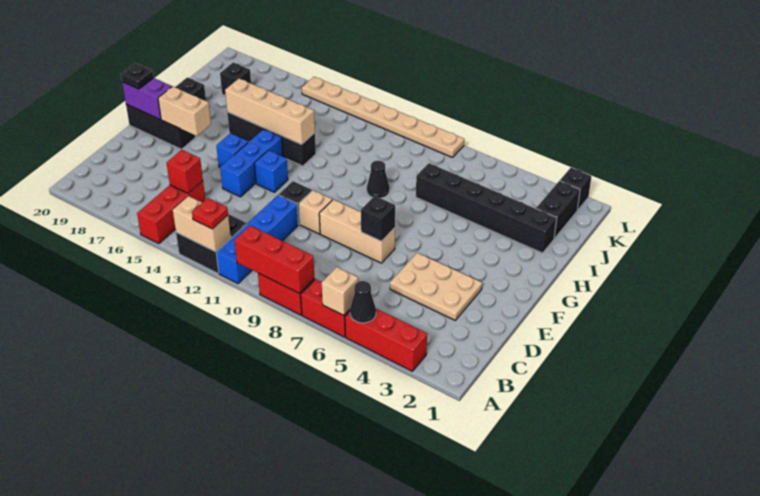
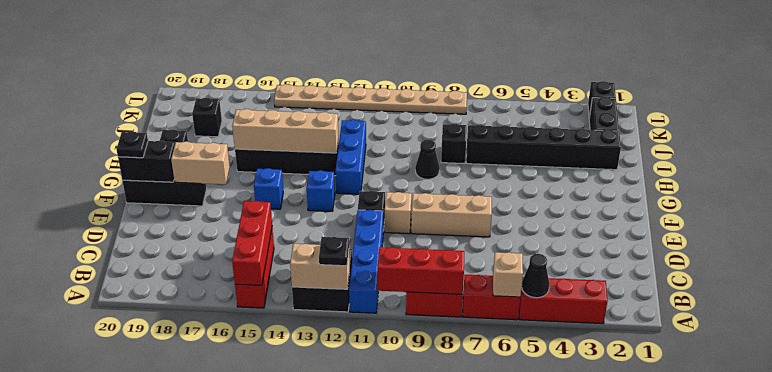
red 1x1 plate [192,198,228,229] -> black 1x1 plate [319,237,349,266]
red 1x1 brick [167,150,203,193] -> red 1x3 brick [232,201,272,285]
tan 2x3 plate [390,253,482,320] -> none
black 1x1 brick [361,196,395,241] -> black 1x1 brick moved to [441,124,467,164]
blue 1x3 brick [220,129,283,197] -> blue 1x3 brick moved to [335,120,366,194]
purple 1x2 brick [122,78,172,119] -> black 1x2 brick [118,140,175,182]

